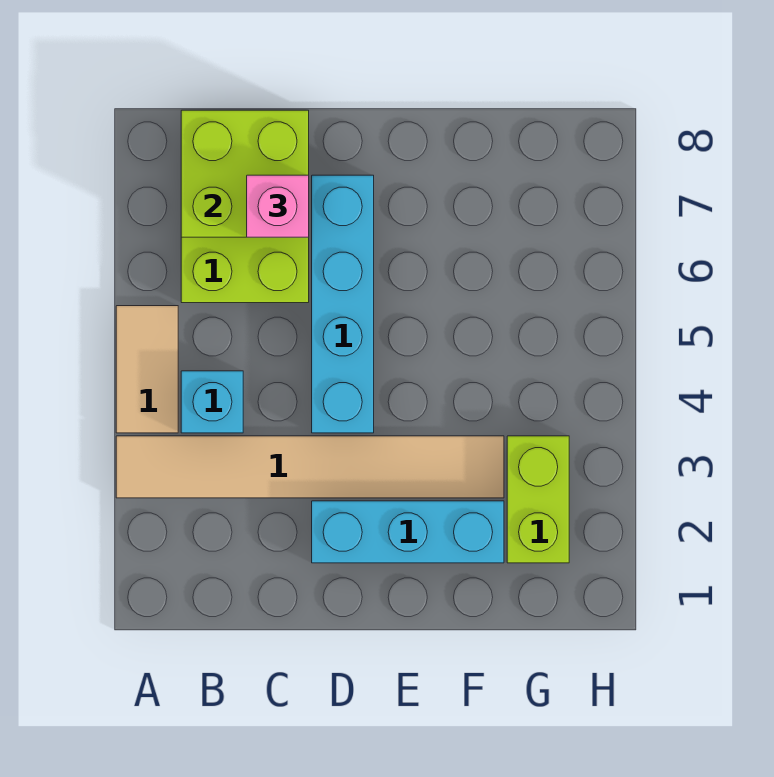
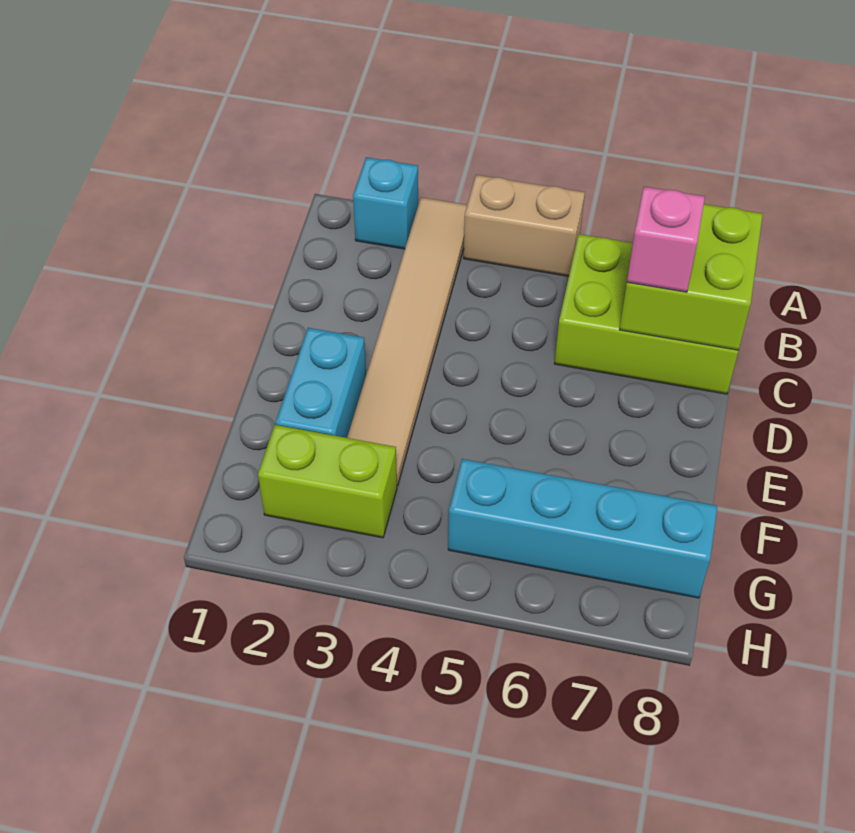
tan 1x2 tile [116,306,178,433] -> tan 1x2 brick [464,175,585,276]
cyan 1x1 brick [181,371,243,433] -> cyan 1x1 brick moved to [353,157,418,249]
cyan 1x3 brick [312,501,504,563] -> cyan 1x2 brick [276,328,366,438]
cyan 1x4 brick [312,175,374,433] -> cyan 1x4 brick moved to [448,459,717,598]

